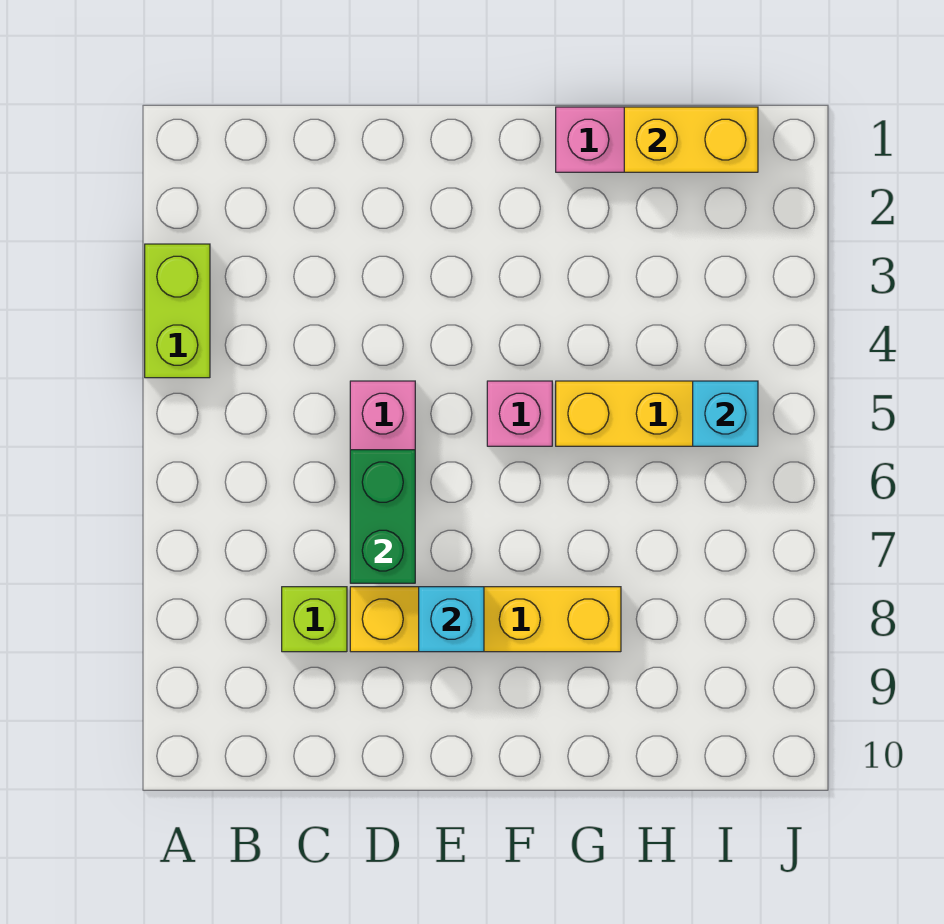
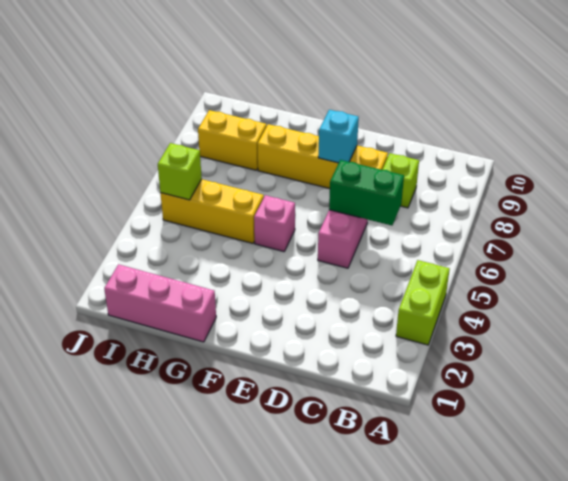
green 1x2 brick [350,450,415,583] -> green 1x2 brick turned to [329,160,404,225]
yellow 1x2 brick [624,107,758,172] -> yellow 1x2 brick moved to [198,110,267,170]
cyan 1x1 brick [693,381,758,446] -> lime 1x1 brick [158,143,202,200]

